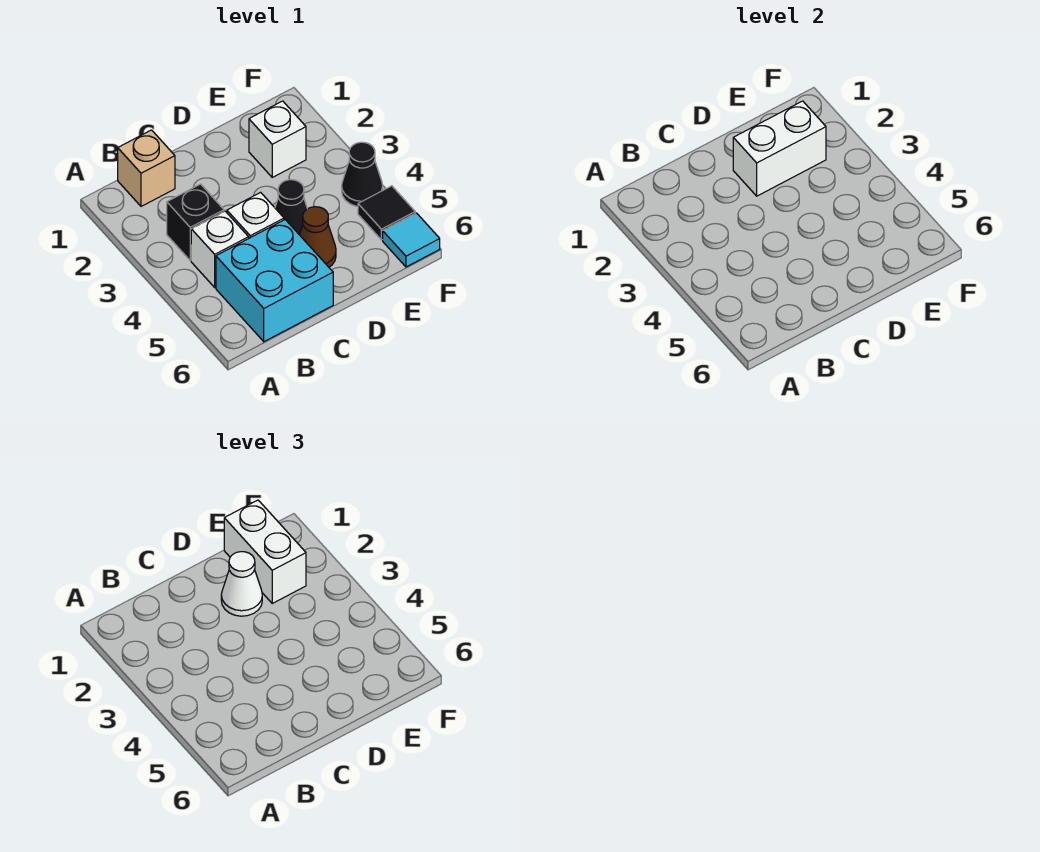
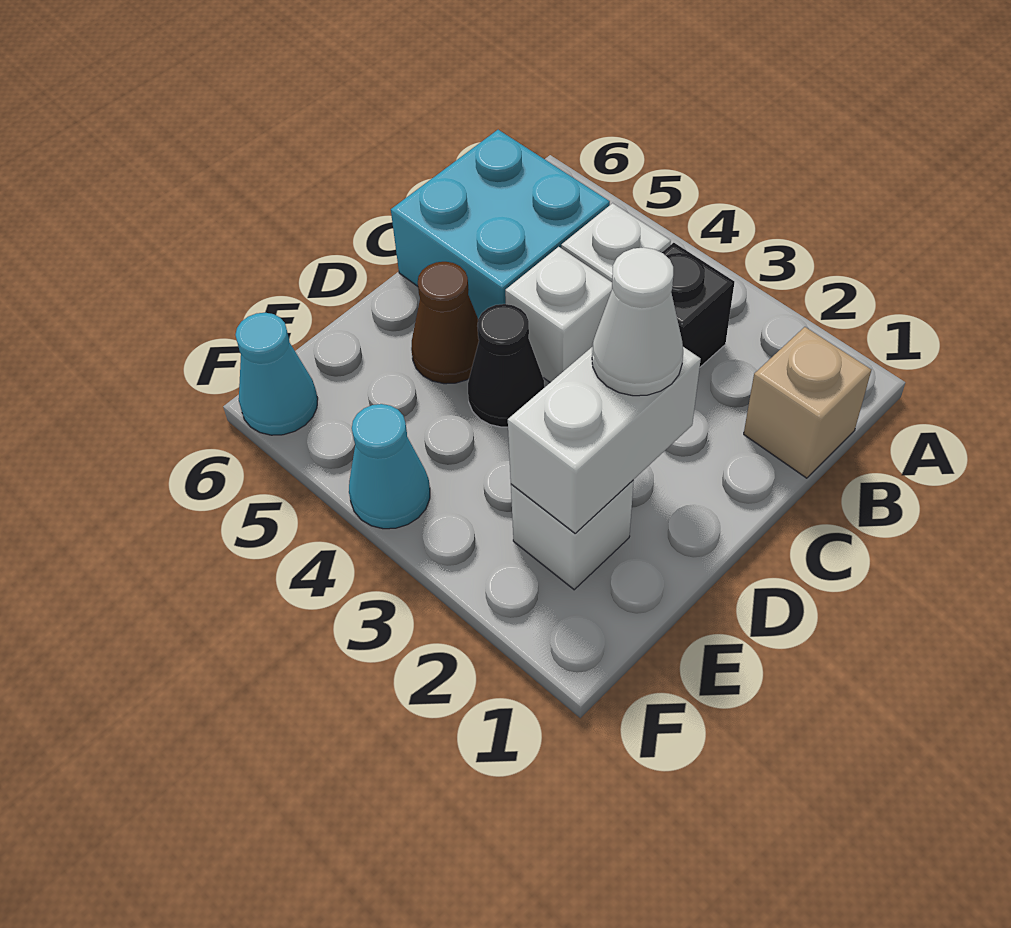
white 1x2 brick [224,500,306,603] -> none
black 1x1 cone [342,142,383,206] -> cyan 1x1 cone [349,404,430,529]
black 1x1 tile [358,186,415,240] -> none
cyan 1x1 tile [383,213,440,267] -> cyan 1x1 cone [235,313,318,435]

